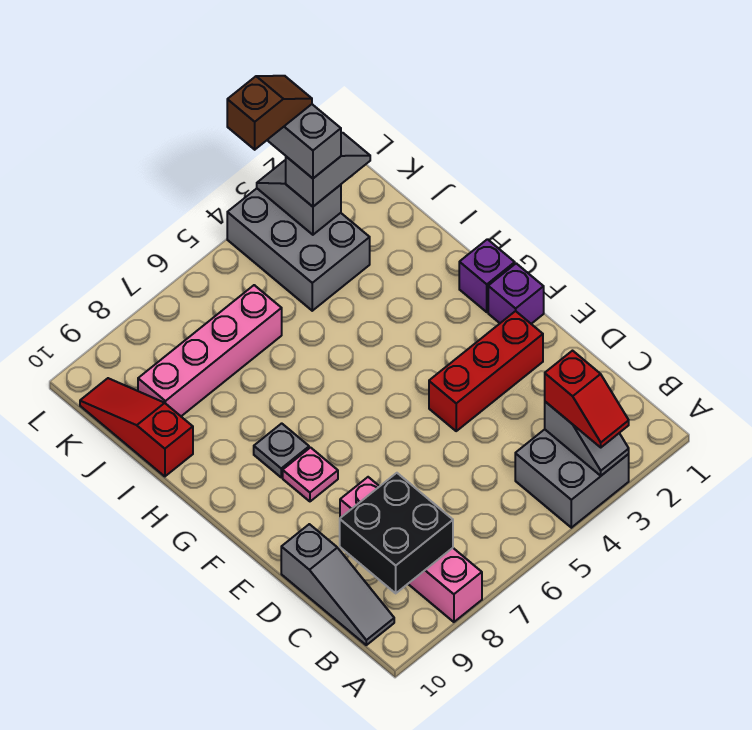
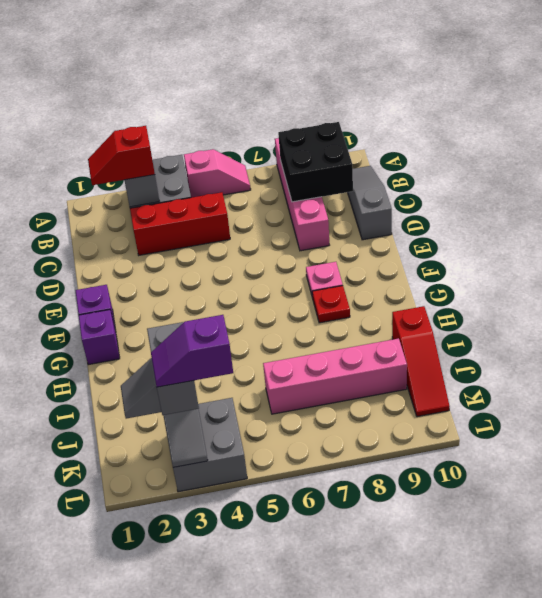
red 1x2 slope [545,351,629,447] -> red 1x2 slope turned to [88,126,155,185]
none -> pink 1x2 slope [184,149,251,198]
red 1x3 brick [429,311,543,431] -> red 1x3 brick moved to [130,192,230,255]
grey 1x1 plate [254,423,309,477] -> red 1x1 plate [312,286,350,323]
grey 2x3 brick [227,189,370,311] -> grey 2x2 brick [173,398,247,492]
brown 1x2 slope [227,76,312,150] -> purple 1x2 slope [151,315,233,387]

